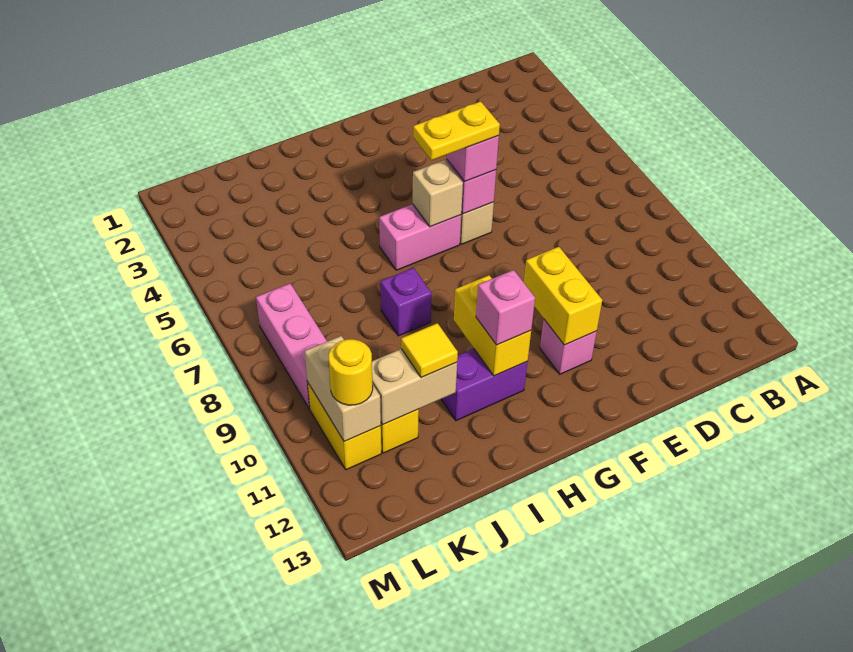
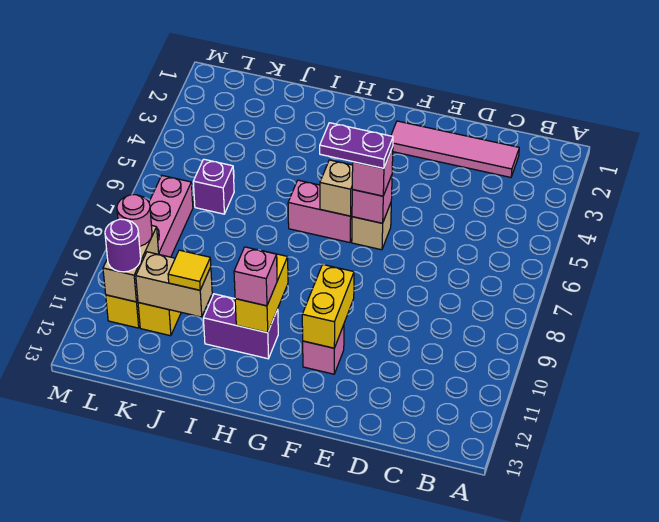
none -> pink 1x4 tile [391,121,519,177]
yellow 1x2 plate [413,101,500,160] -> purple 1x2 plate [320,123,393,168]
purple 1x1 brick [381,268,432,336] -> purple 1x1 brick moved to [193,159,234,214]
none -> pink 1x1 round brick [117,195,152,246]
yellow 1x1 round brick [329,339,373,405] -> purple 1x1 round brick [105,219,141,272]

